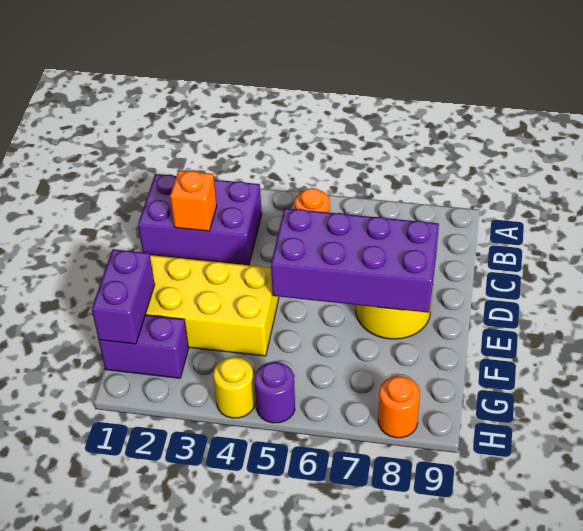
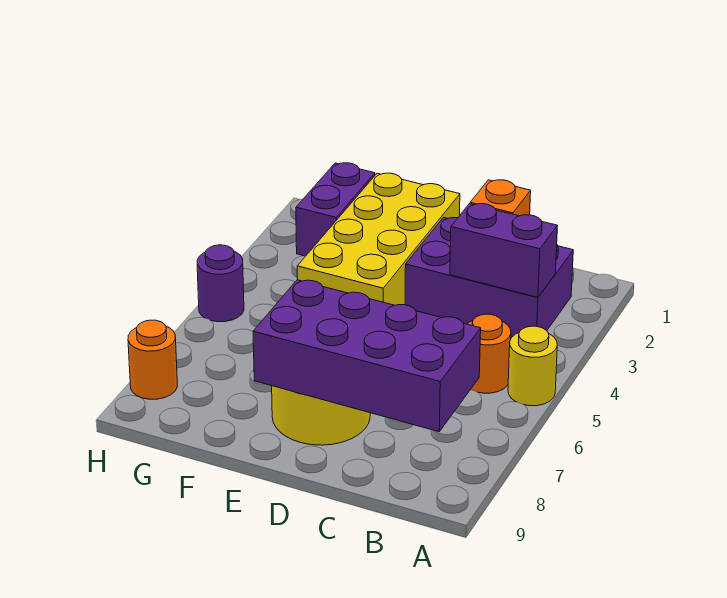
purple 2x3 brick [138,174,262,265] -> purple 2x3 brick turned to [405,217,573,338]
purple 2x4 brick [271,208,439,313] -> purple 2x4 brick turned to [253,280,481,432]
purple 1x2 brick [92,249,155,344] -> purple 1x2 brick moved to [450,204,557,297]
yellow 1x1 round brick [213,357,255,418] -> yellow 1x1 round brick moved to [508,326,557,406]

